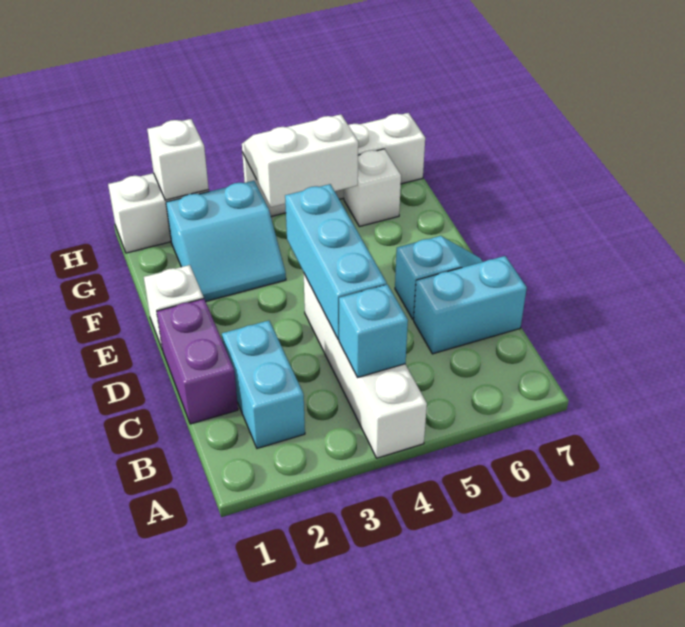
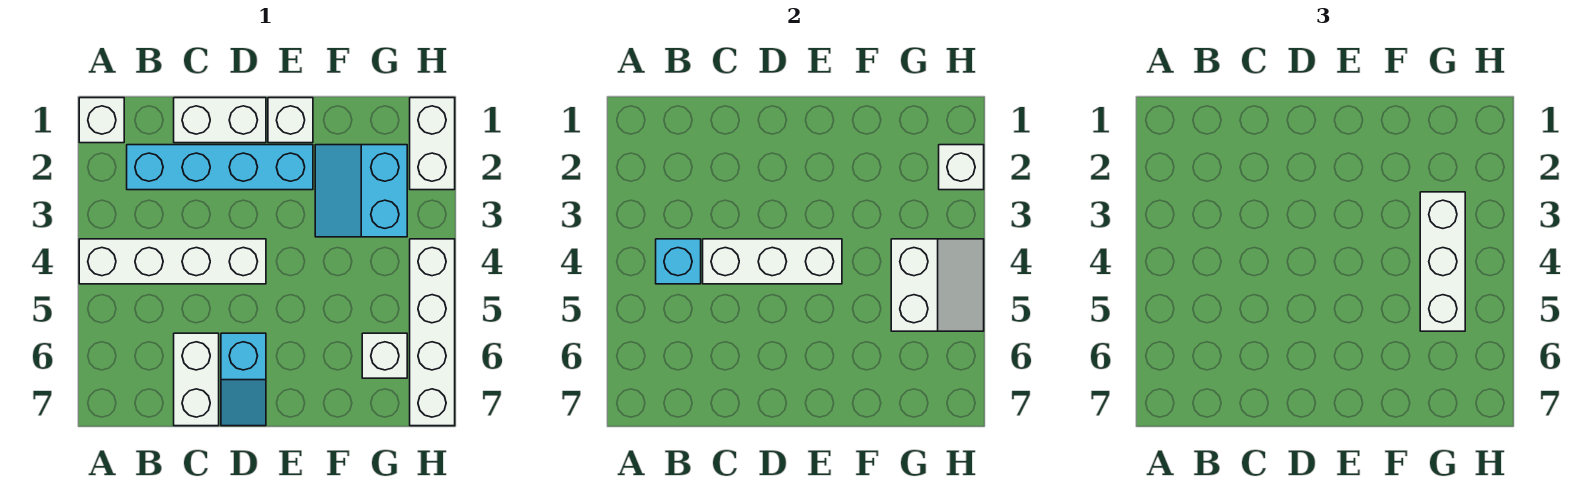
none -> white 1x1 brick [79,98,124,143]
cyan 1x2 brick [222,320,305,448] -> cyan 1x4 brick [127,145,313,190]
purple 1x2 brick [157,299,238,424] -> white 1x2 brick [174,98,266,143]
cyan 1x3 brick [285,184,387,340] -> white 1x3 brick [703,239,842,284]
cyan 1x2 brick [414,256,527,354] -> white 1x2 brick [174,333,219,426]
none -> white 1x3 brick [1420,192,1465,331]

